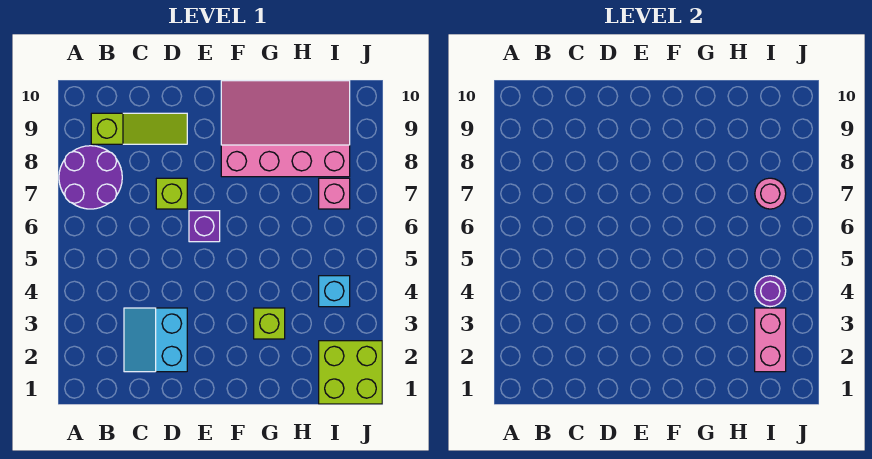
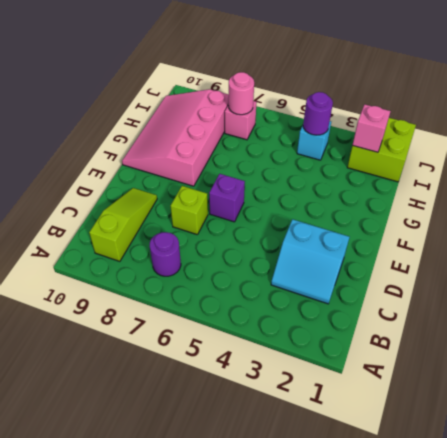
purple 2x2 round brick [59,146,122,209] -> purple 1x1 round brick [150,232,181,276]
lime 1x1 brick [254,308,285,339] -> none
pink 1x2 brick [755,308,786,372] -> pink 1x1 brick [352,105,391,152]

